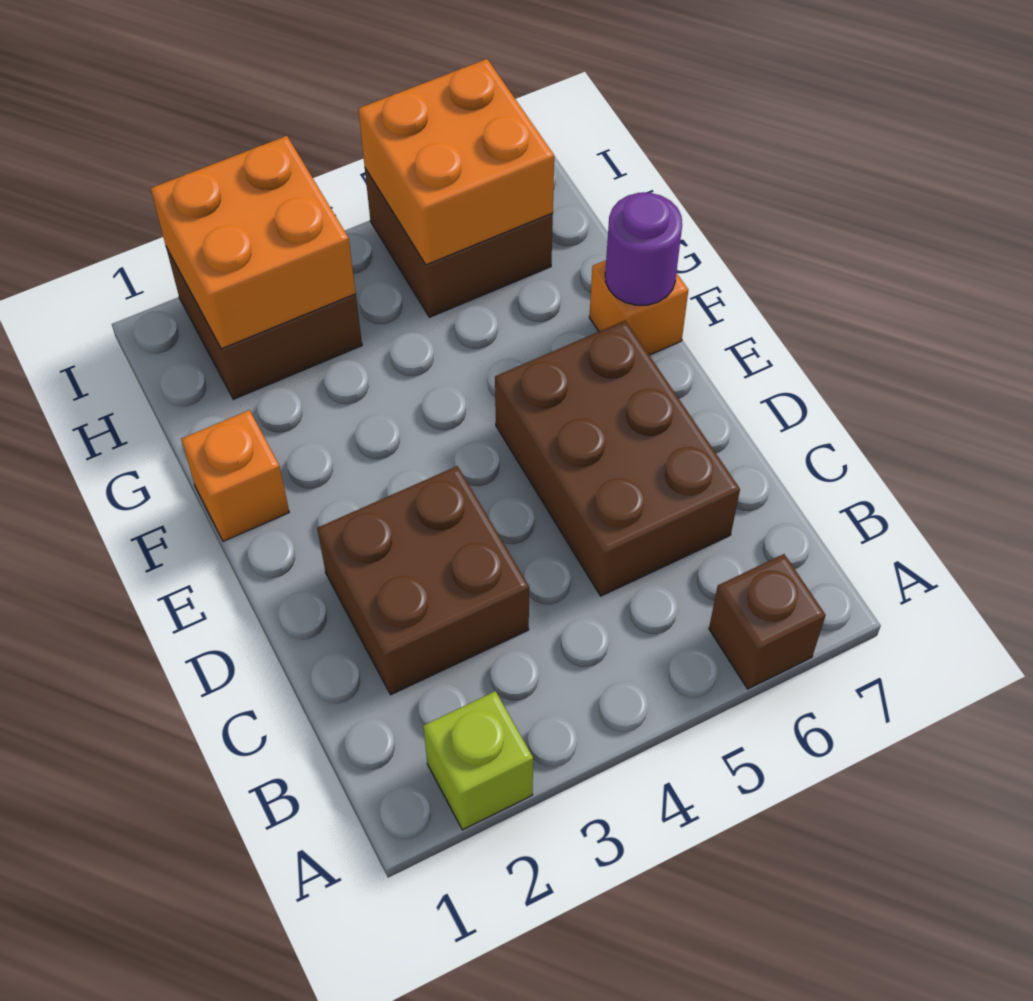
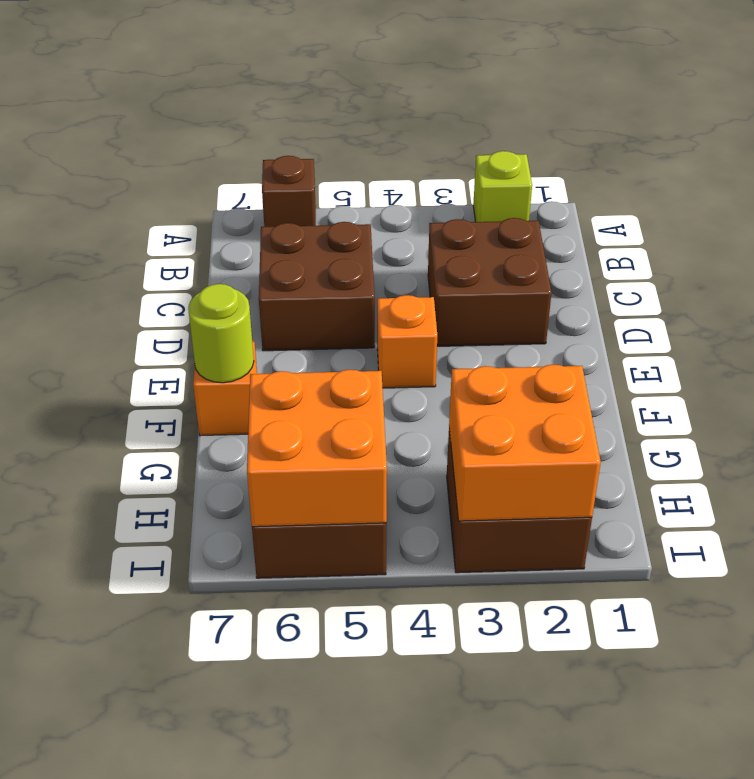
brown 2x3 brick [495,321,740,596] -> brown 2x2 brick [259,222,375,351]
orange 1x1 brick [181,410,289,541] -> orange 1x1 brick moved to [377,295,437,388]
purple 1x1 round brick [605,192,682,305] -> lime 1x1 round brick [188,284,254,383]

